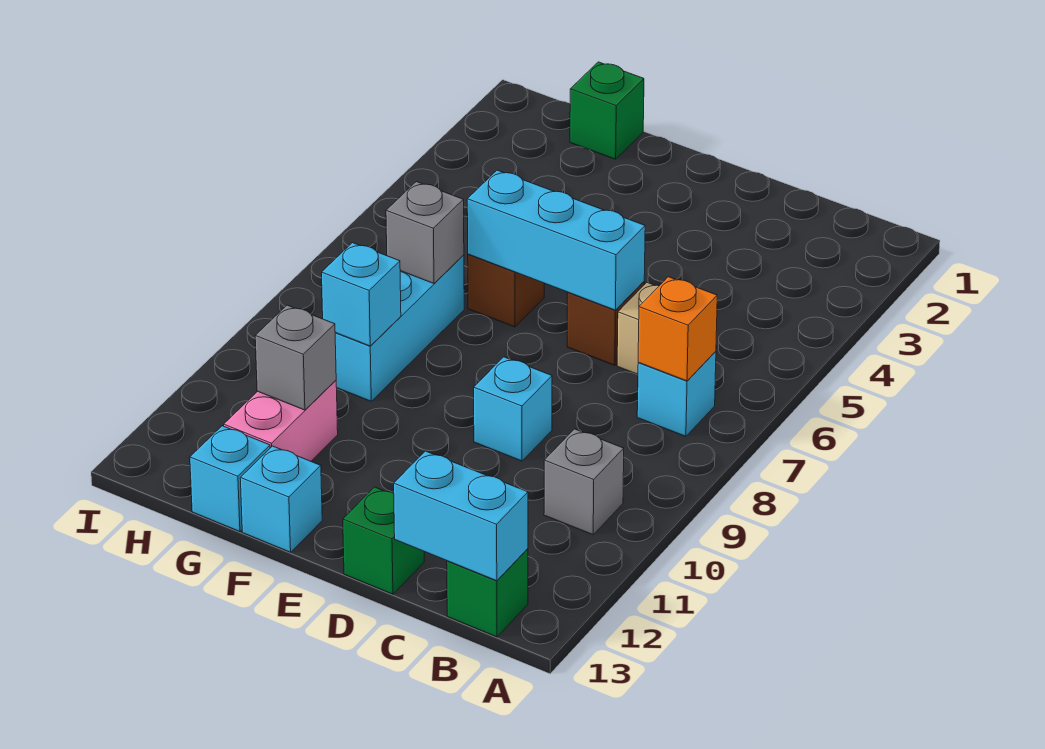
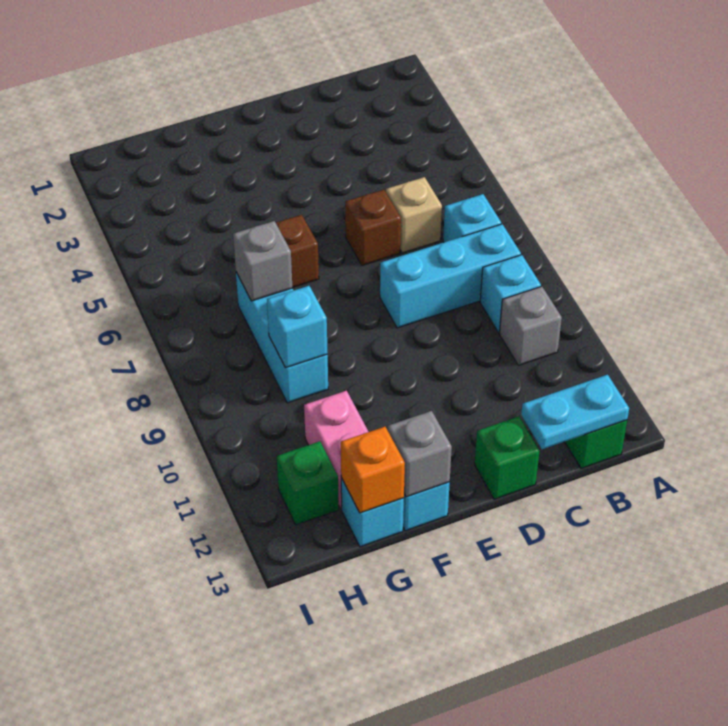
orange 1x1 brick [638,277,717,381] -> orange 1x1 brick moved to [341,427,405,513]
cyan 1x2 brick [394,451,528,581] -> cyan 1x2 plate [521,375,629,449]
cyan 1x3 brick [467,170,645,310] -> cyan 1x3 brick moved to [380,224,521,328]
cyan 1x1 brick [474,357,552,461] -> cyan 1x1 brick moved to [480,255,541,333]
green 1x1 brick [570,62,644,159] -> green 1x1 brick moved to [276,441,339,525]
grey 1x1 brick [255,305,336,410] -> grey 1x1 brick moved to [388,411,452,497]

